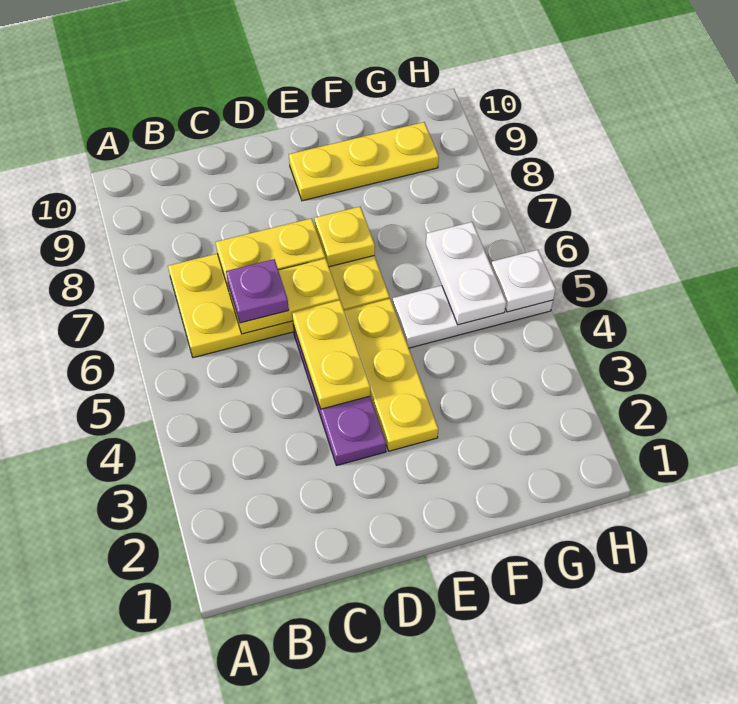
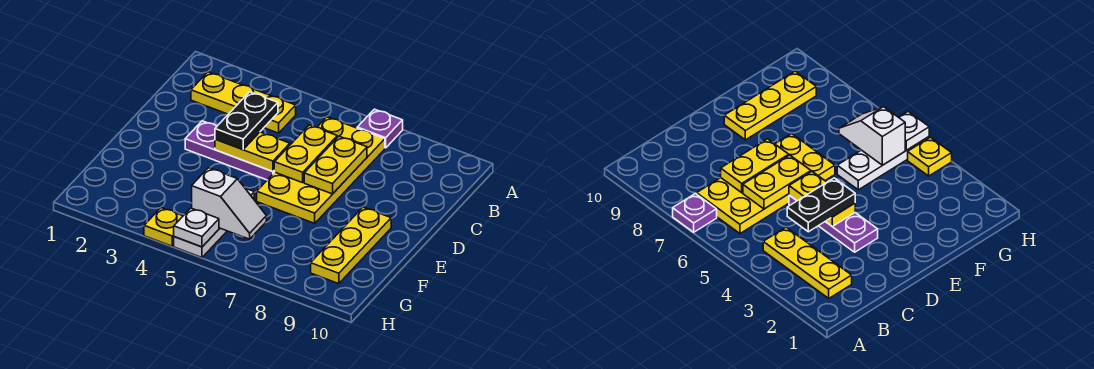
none -> black 1x2 plate [215,92,278,149]
purple 1x1 plate [226,259,289,323] -> purple 1x1 plate moved to [357,109,403,148]
yellow 1x3 plate [344,299,438,451] -> yellow 1x3 plate moved to [191,72,296,133]
yellow 1x1 plate [314,207,375,267] -> yellow 1x1 plate moved to [144,208,183,246]
white 1x2 plate [426,222,506,325] -> white 1x2 slope [192,168,266,239]

